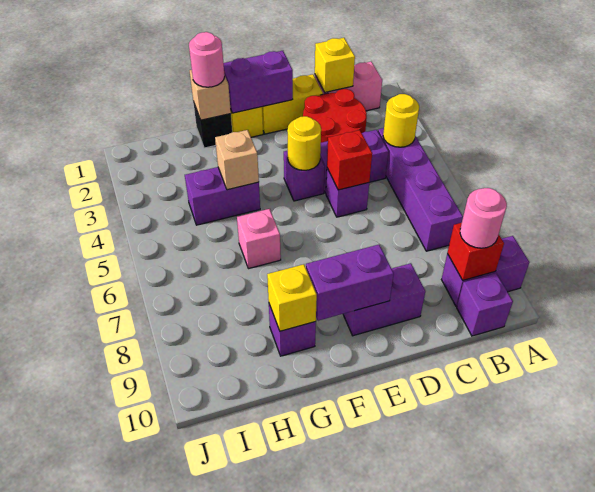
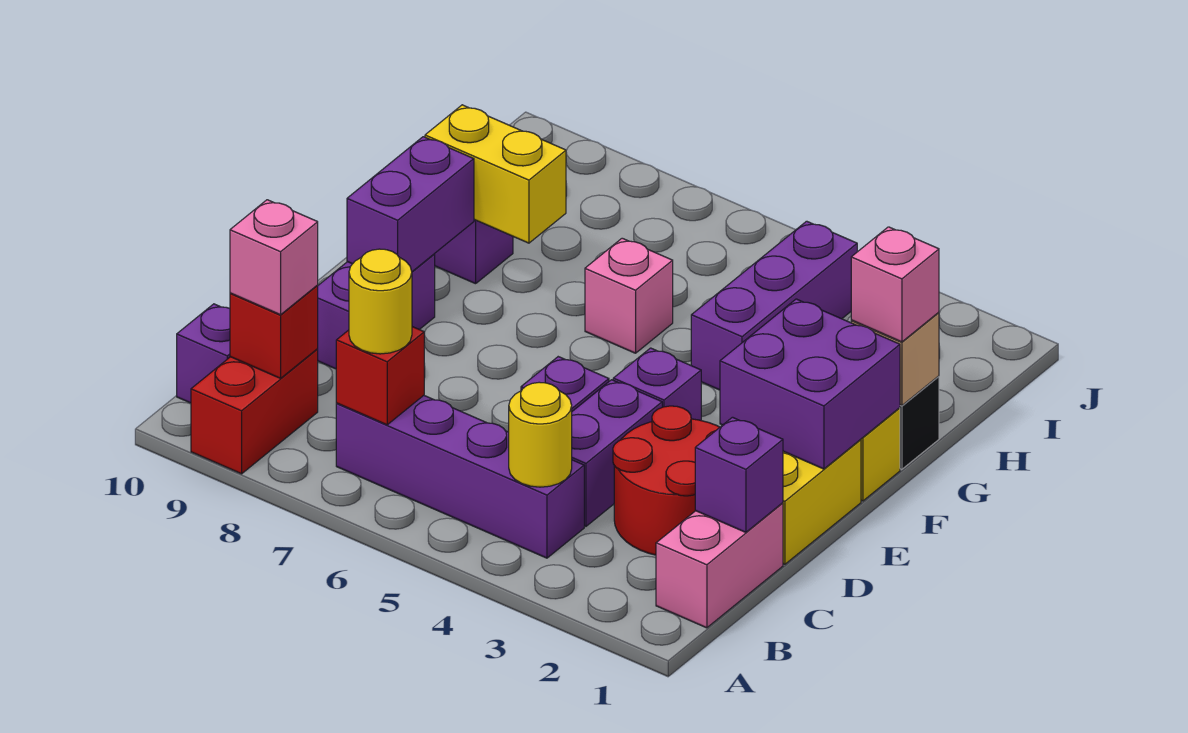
purple 1x2 brick [442,236,529,306] -> red 1x2 brick [191,349,318,474]
pink 1x1 round brick [460,188,507,248] -> pink 1x1 brick [230,200,318,315]
yellow 1x1 brick [315,38,355,92] -> purple 1x1 brick [695,417,783,532]
red 1x1 brick [327,130,372,190] -> red 1x1 brick moved to [336,327,424,425]
purple 1x2 brick [224,51,293,113] -> purple 2x2 brick [720,299,900,469]
yellow 1x1 round brick [287,116,321,170] -> yellow 1x1 round brick moved to [349,249,412,354]
pink 1x1 round brick [189,32,225,87] -> pink 1x1 brick [851,227,939,342]
purple 1x2 brick [185,167,260,225] -> purple 1x3 brick [691,221,857,390]
tan 1x1 brick [215,130,259,190] -> none
yellow 1x1 brick [267,264,317,331] -> yellow 1x2 brick [425,105,566,243]

